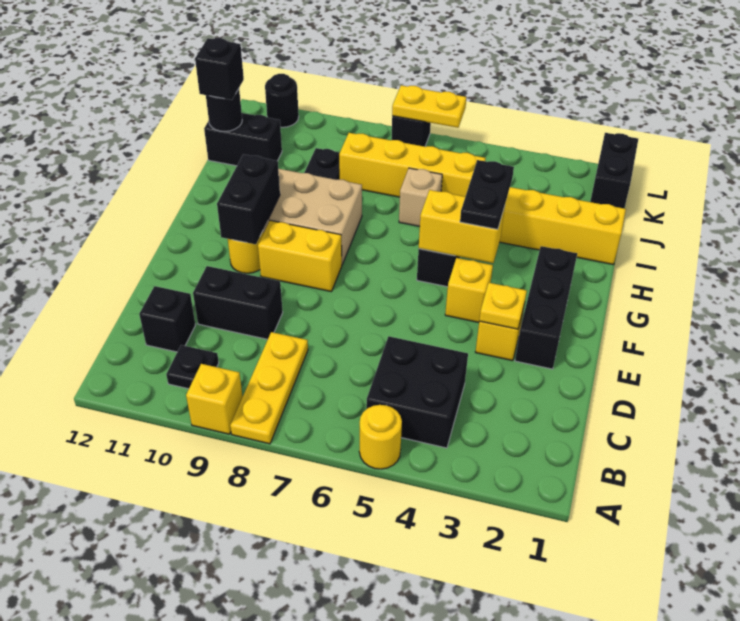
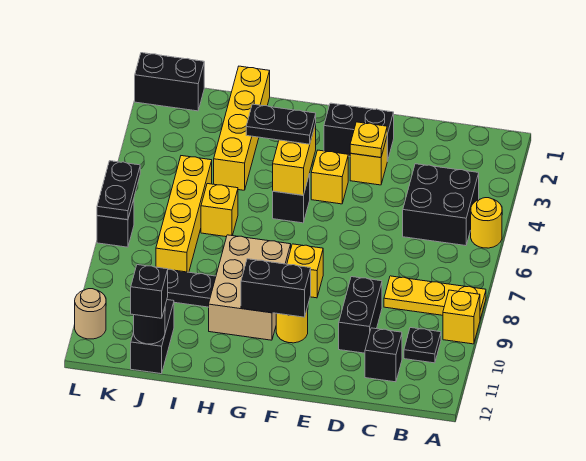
black 1x3 brick [515,246,577,369] -> black 1x2 brick [324,103,394,161]
yellow 1x2 brick [258,221,342,291] -> yellow 1x1 brick [287,244,323,298]
tan 1x1 brick [399,168,442,227] -> yellow 1x1 brick [201,184,238,237]
yellow 1x2 plate [392,85,466,128] -> black 1x2 plate [97,161,140,220]
black 1x1 round brick [265,74,299,127] -> tan 1x1 round brick [75,289,106,339]

